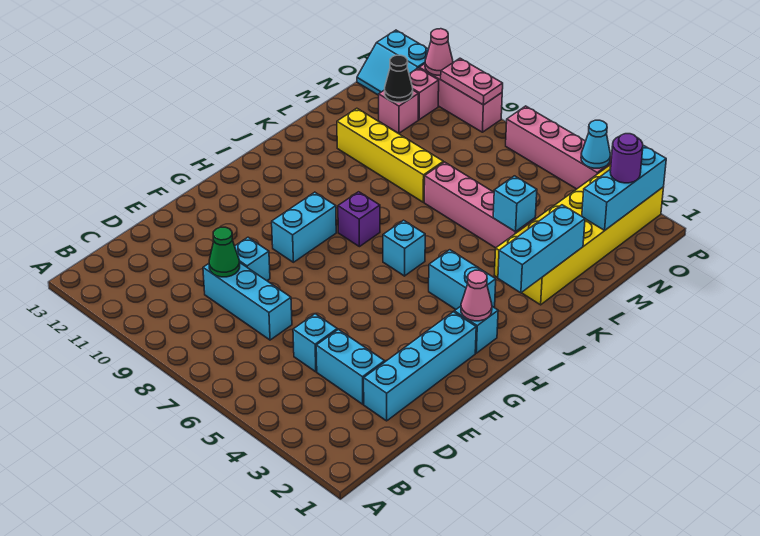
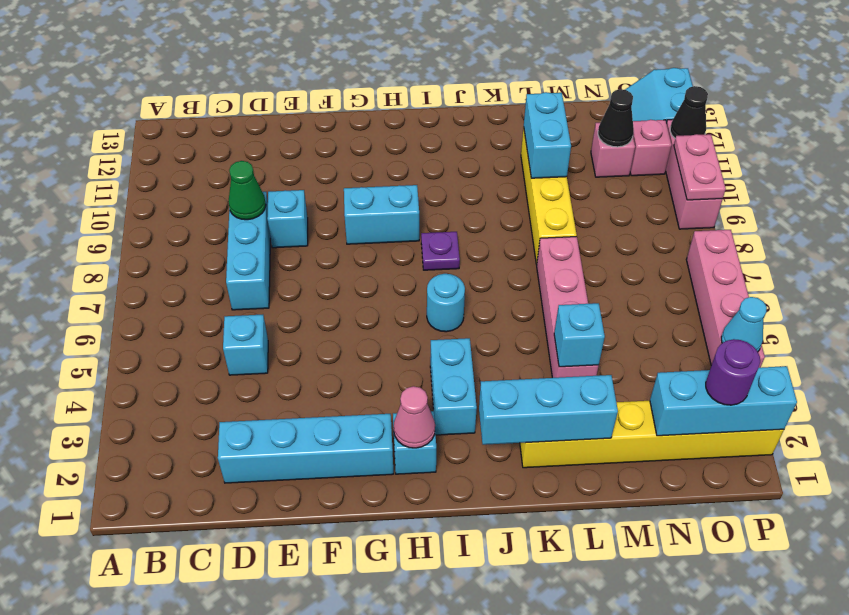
cyan 1x2 brick [316,329,385,404] -> cyan 1x2 brick moved to [524,92,571,178]
cyan 1x1 brick [383,220,425,276] -> cyan 1x1 round brick [427,274,465,332]
purple 1x1 brick [338,192,380,247] -> purple 1x1 plate [421,232,460,270]
yellow 2x6 brick [494,165,664,305] -> yellow 1x6 brick [520,401,784,468]
pink 1x1 cone [425,29,453,75] -> black 1x1 cone [670,86,708,139]

